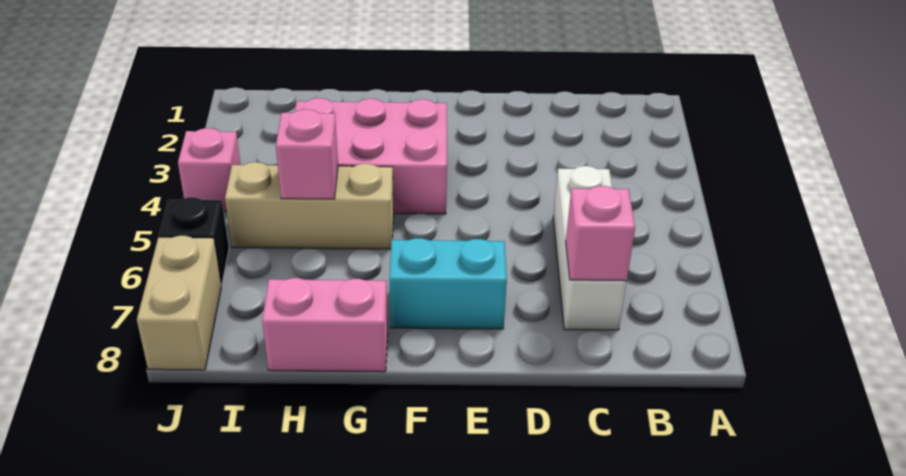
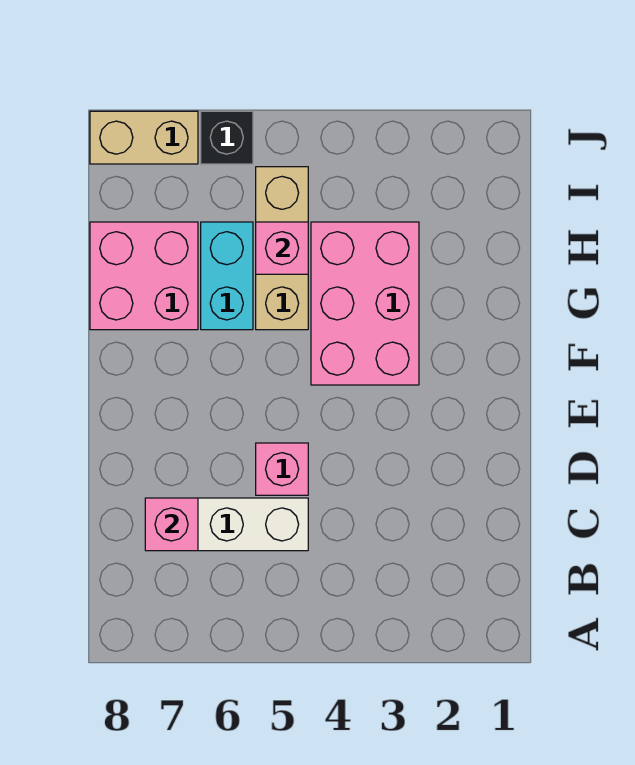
cyan 1x2 brick [389,238,507,329] -> cyan 1x2 brick moved to [201,222,253,330]
pink 1x2 brick [262,278,388,372] -> pink 2x2 brick [90,222,198,330]
pink 1x1 brick [178,128,241,212] -> pink 1x1 brick moved to [256,443,308,495]

